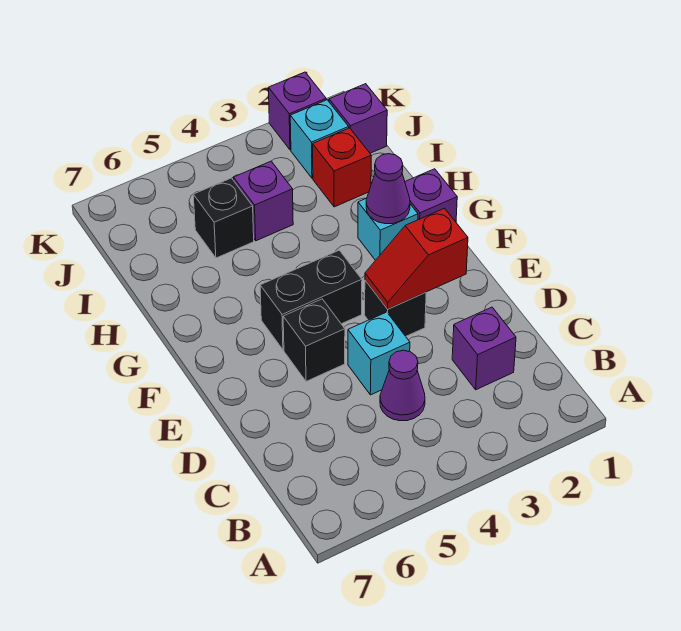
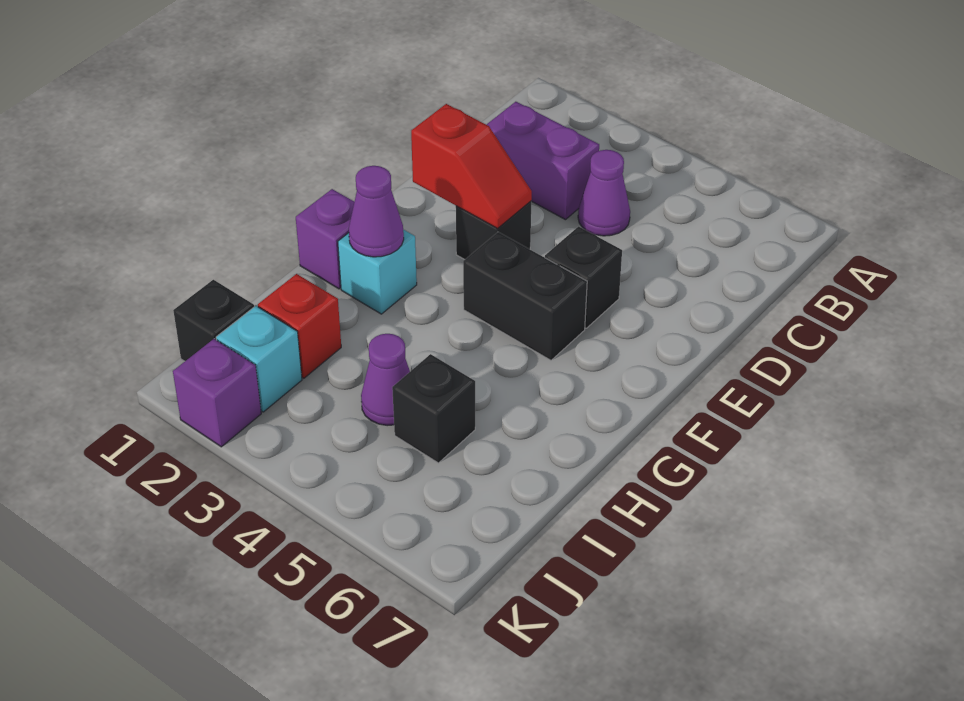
purple 1x1 brick [452,307,516,390] -> purple 1x2 brick [486,102,599,220]
cyan 1x1 brick [348,312,410,395] -> none
purple 1x1 brick [233,161,293,241] -> purple 1x1 cone [361,334,410,426]
purple 1x1 brick [329,84,387,153] -> black 1x1 brick [173,280,254,361]

